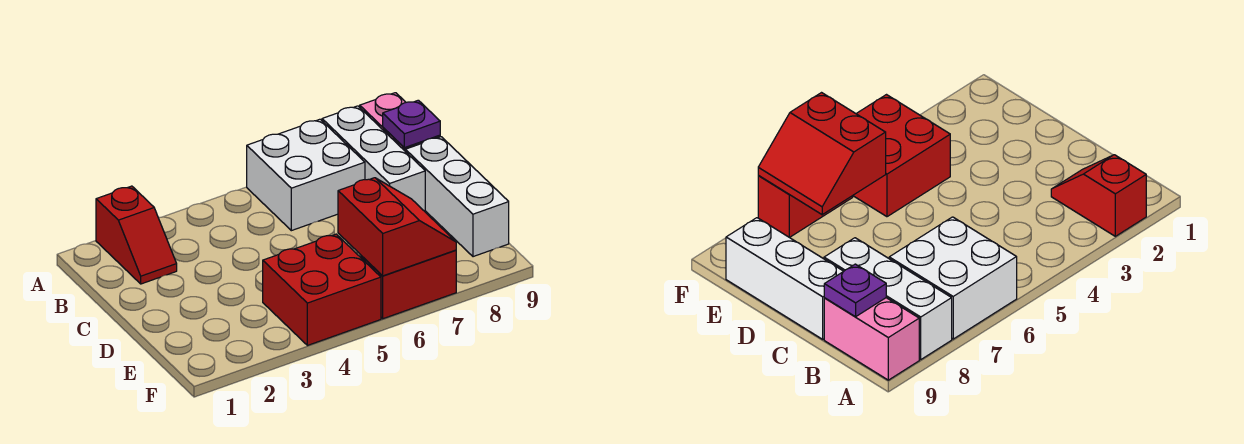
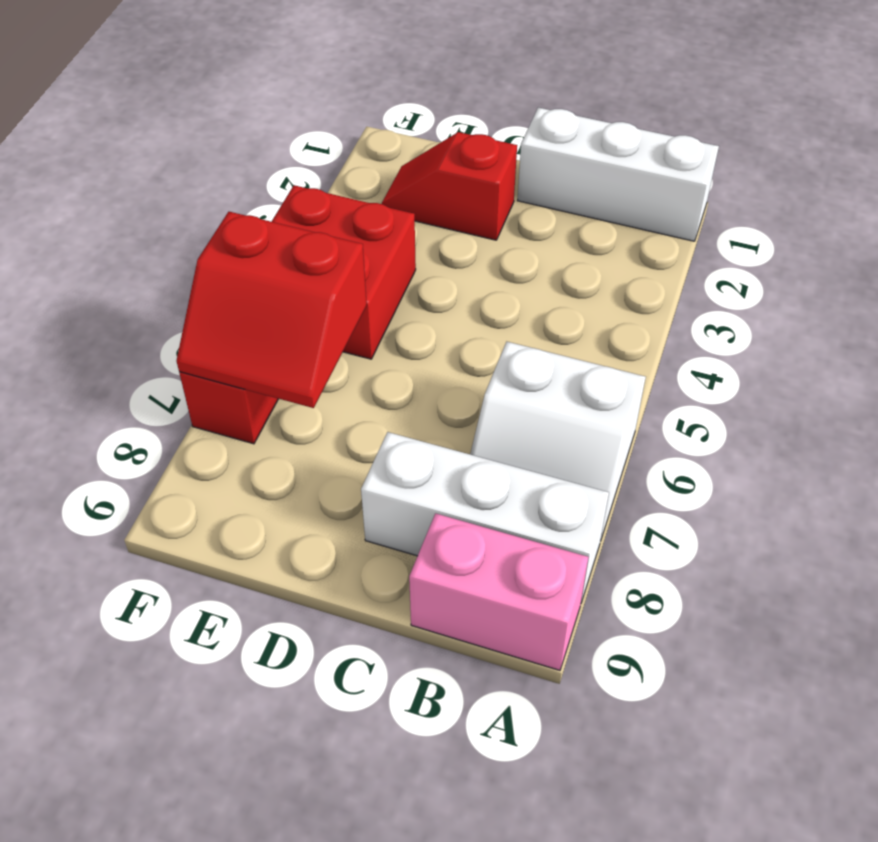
red 1x2 slope [96,186,177,284] -> red 1x2 slope moved to [382,132,517,240]
white 2x2 brick [247,119,365,231] -> white 2x2 slope [470,342,646,541]
purple 1x1 plate [383,100,440,148] -> none
white 1x3 brick [405,137,509,257] -> white 1x3 brick moved to [517,108,719,241]

